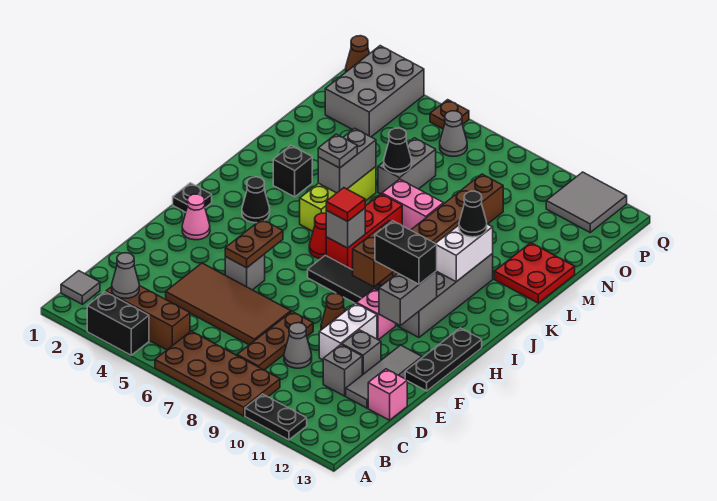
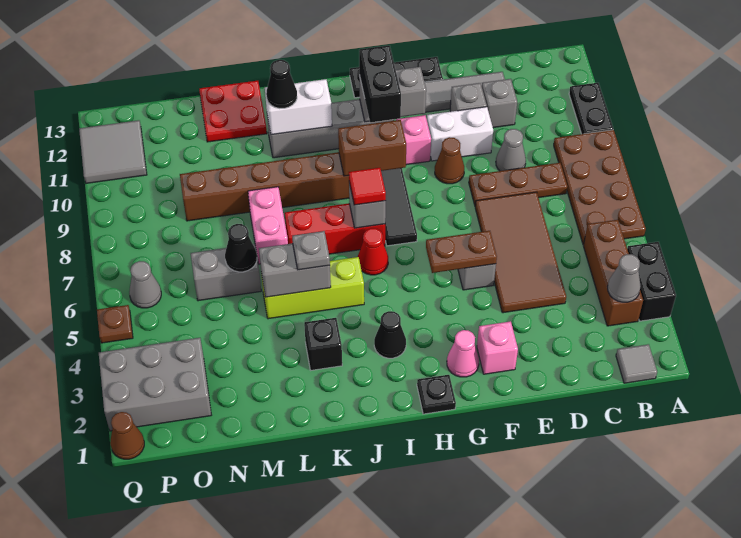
pink 1x1 brick [368,369,407,420] -> pink 1x1 brick moved to [477,321,518,374]

